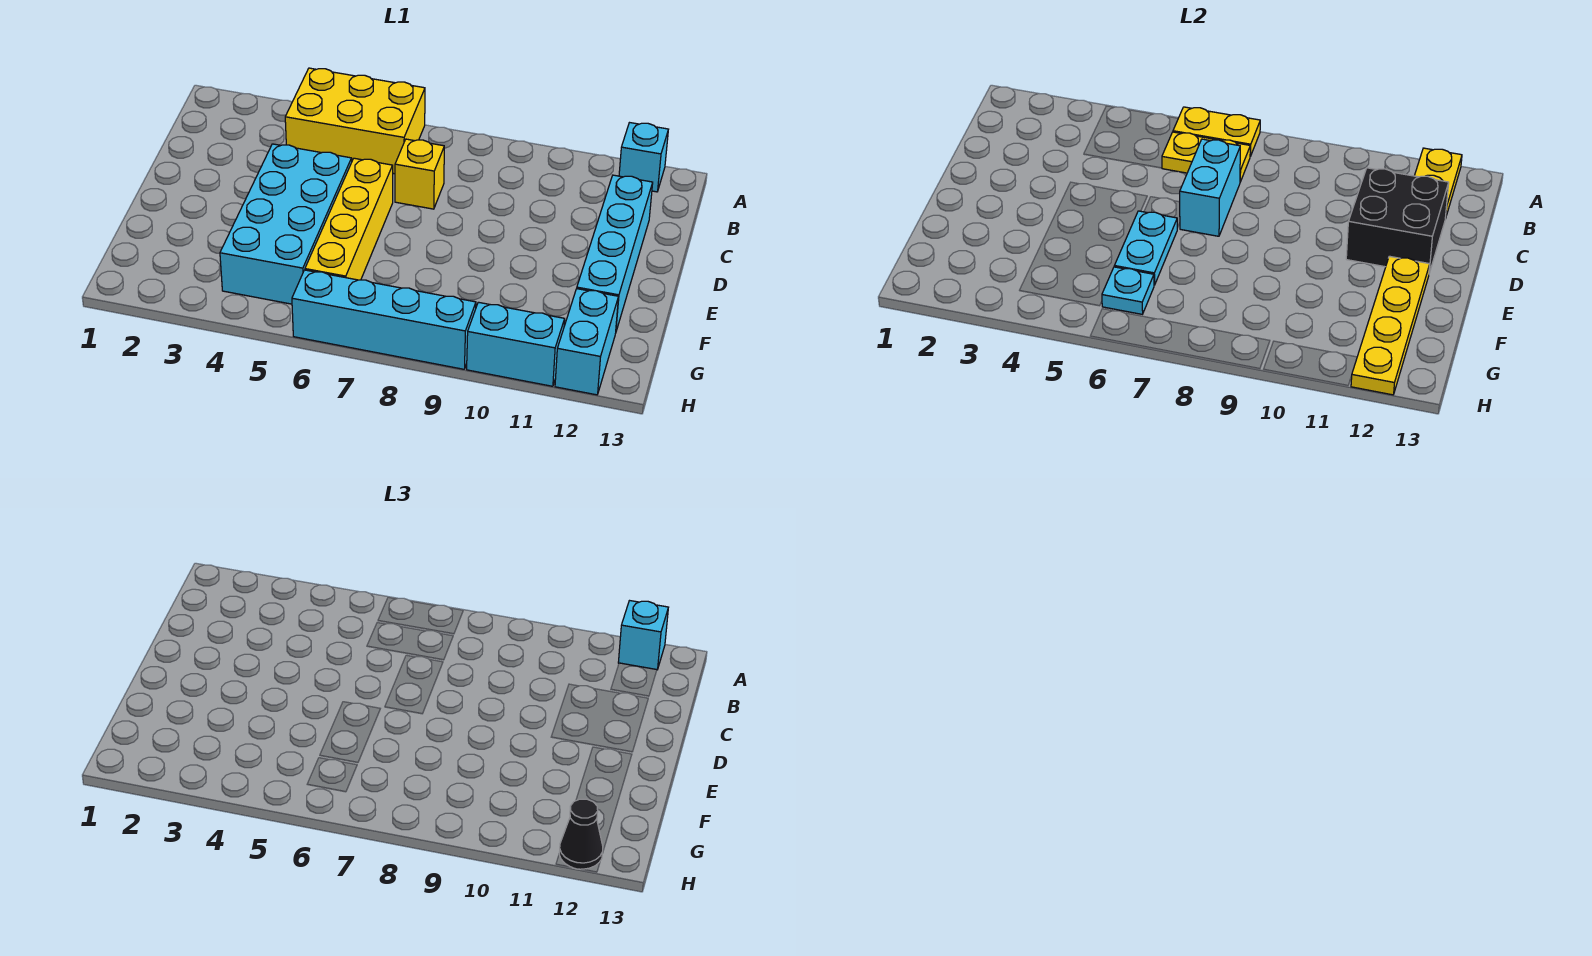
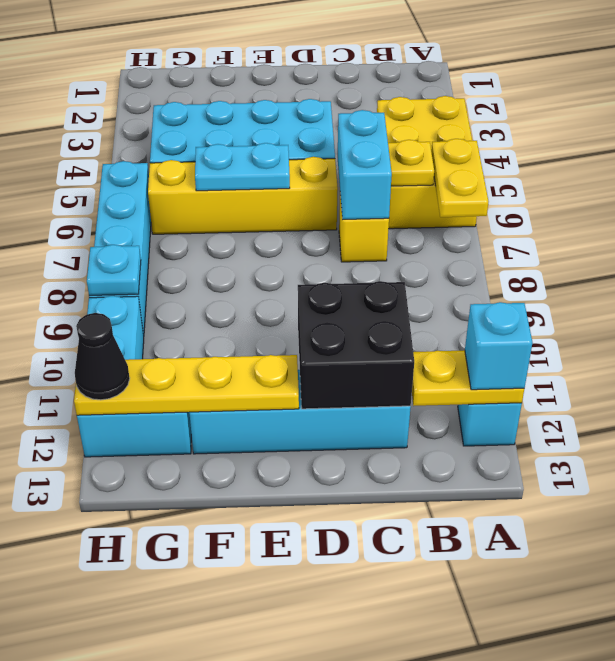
yellow 1x2 plate [1162,132,1250,182] -> yellow 1x1 plate [388,140,434,186]
cyan 1x2 brick [1180,139,1240,236] -> cyan 1x2 brick turned to [338,110,392,220]
cyan 1x1 plate [1102,267,1154,314] -> cyan 1x1 plate moved to [87,245,141,295]

